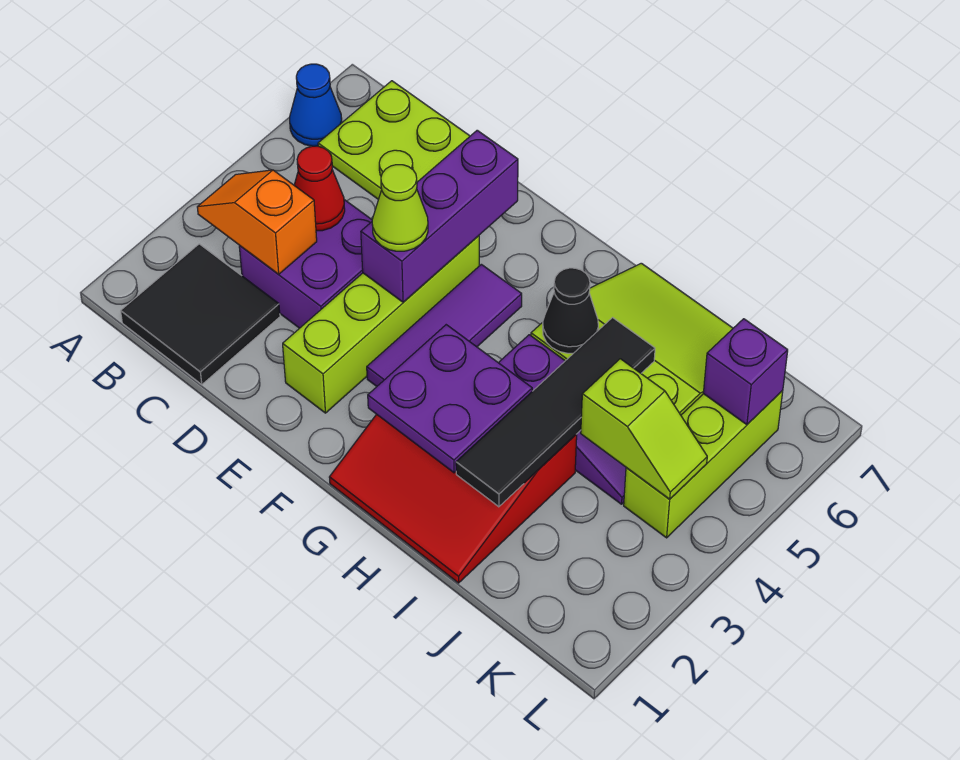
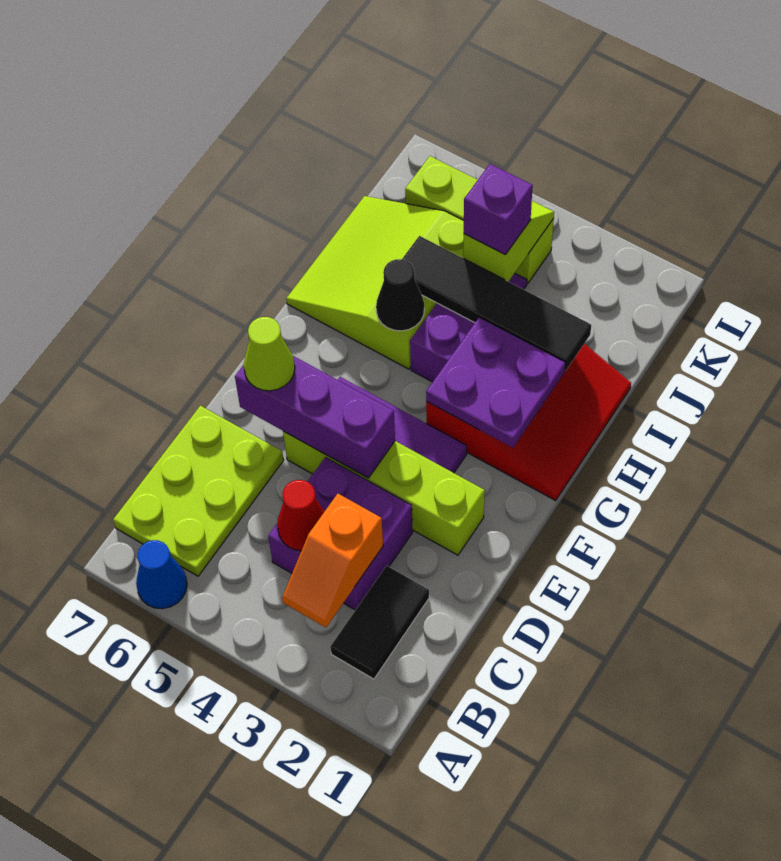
black 2x2 tile [121,244,280,384] -> black 1x2 tile [330,566,429,679]
lime 1x1 cone [372,165,428,251] -> lime 1x1 cone moved to [244,317,295,391]
purple 1x1 brick [703,319,788,425] -> purple 1x1 brick moved to [464,164,533,255]

